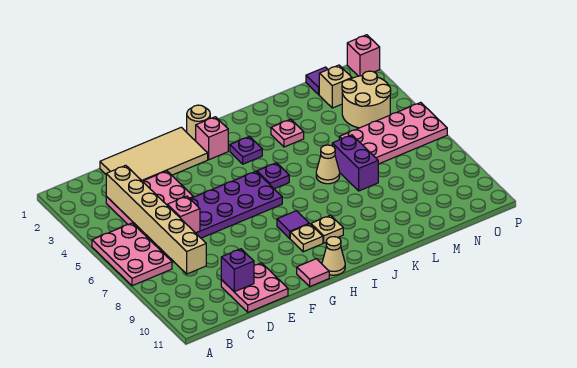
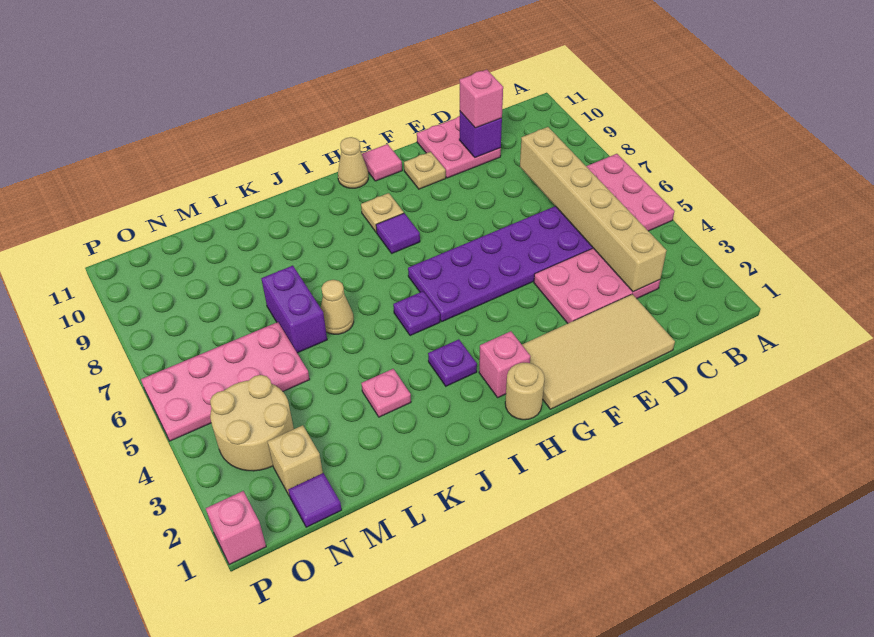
pink 1x1 brick [167,196,200,233] -> pink 1x1 brick moved to [460,70,503,128]
tan 1x1 plate [311,215,343,243] -> tan 1x1 plate moved to [404,152,446,189]

